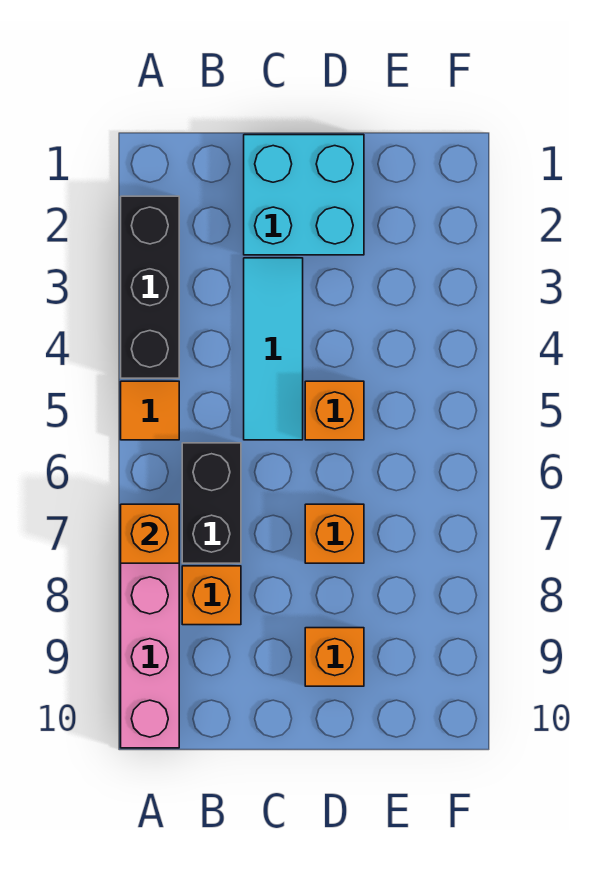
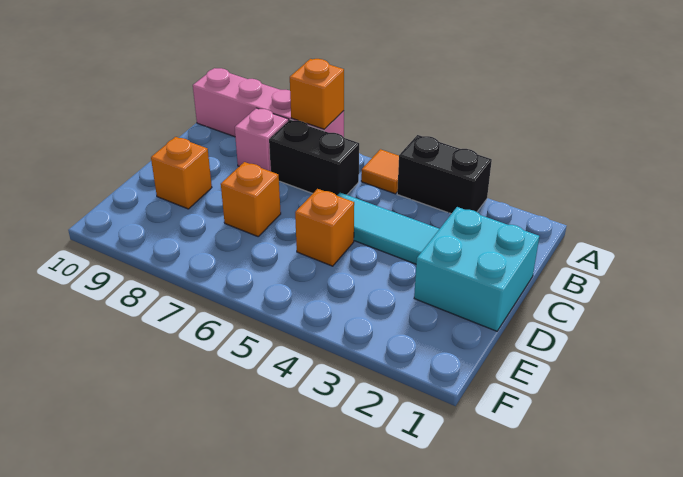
black 1x3 brick [121,196,179,378] -> black 1x2 brick [397,135,492,214]
orange 1x1 brick [182,566,241,625] -> pink 1x1 brick [235,108,289,171]

